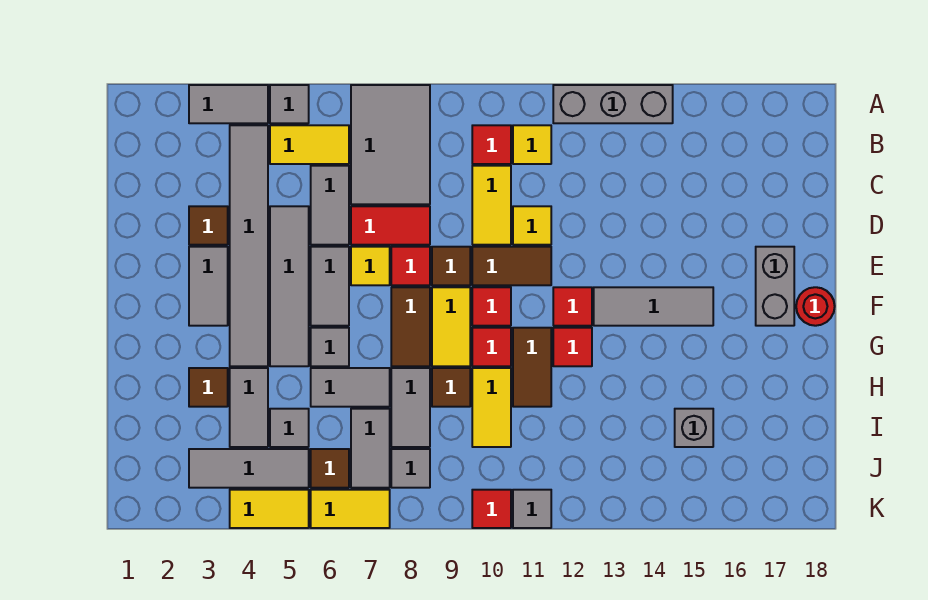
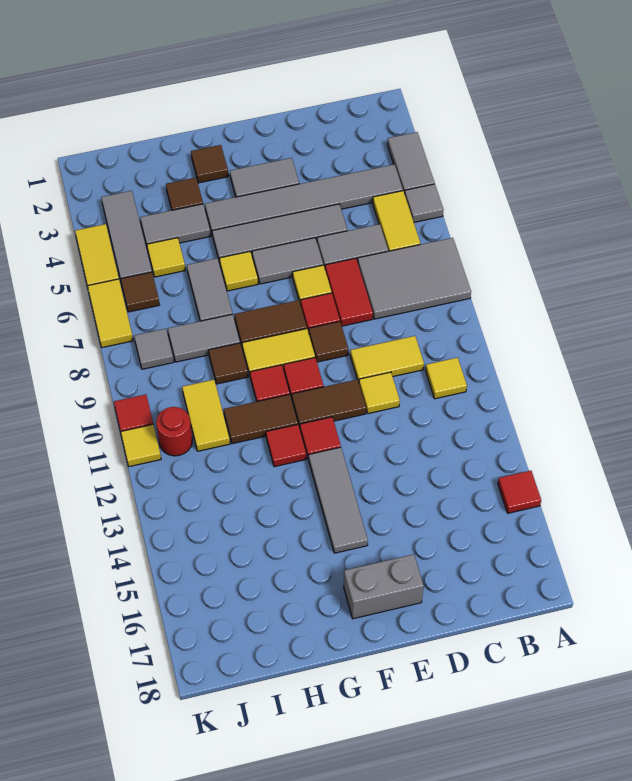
grey 1x3 brick [553,85,673,123] -> none
red 1x1 tile [472,125,511,164] -> red 1x1 tile moved to [498,471,541,513]
brown 1x1 tile [189,206,228,245] -> brown 1x1 tile moved to [191,145,228,183]
brown 1x2 tile [472,247,551,285] -> brown 1x2 tile turned to [292,380,366,428]
red 1x1 round brick [796,287,835,326] -> red 1x1 round brick moved to [156,407,192,456]
grey 1x1 tile [311,328,349,366] -> yellow 1x1 tile [219,252,258,291]
yellow 1x2 tile [472,368,511,447] -> yellow 1x2 tile turned to [182,380,230,451]
grey 1x1 tile [270,409,309,447] -> yellow 1x1 tile [147,238,185,277]
grey 1x2 tile [351,409,390,488] -> none
grey 1x1 brick [675,409,713,447] -> none
grey 1x1 tile [513,490,551,528] -> yellow 1x1 tile [121,424,161,467]

